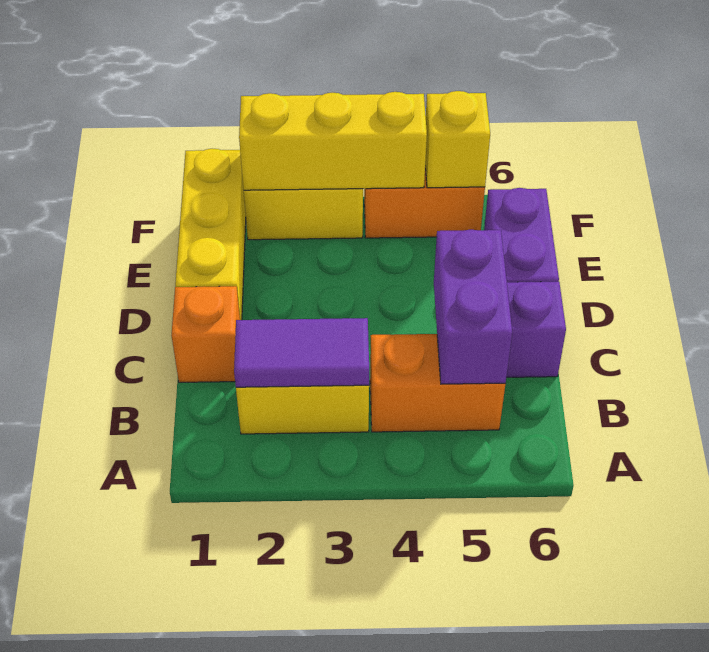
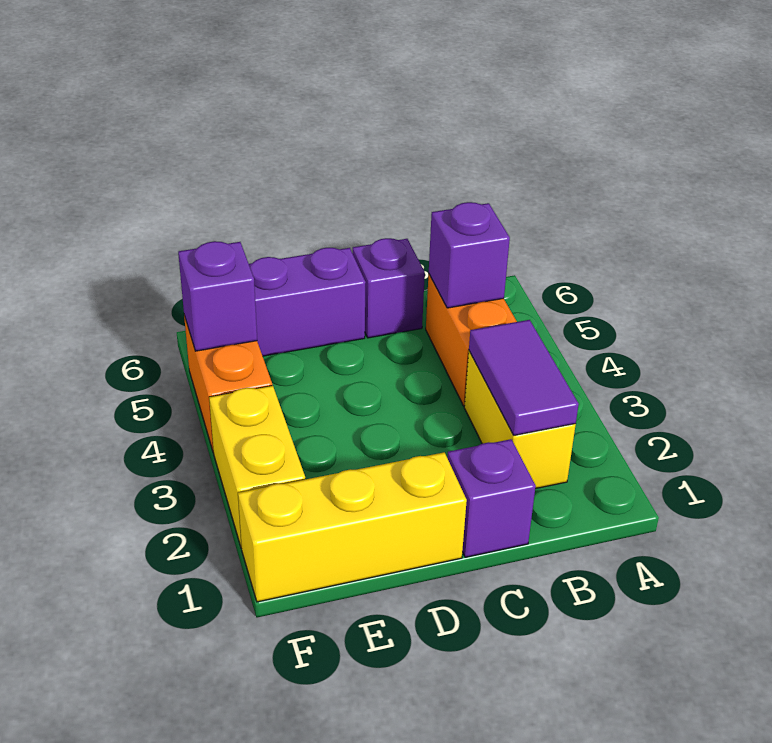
purple 1x2 brick [434,230,512,384] -> purple 1x1 brick [429,202,510,308]
orange 1x1 brick [172,286,240,382] -> purple 1x1 brick [447,439,536,557]
yellow 1x3 brick [239,92,427,190] -> none
yellow 1x1 brick [425,91,490,188] -> purple 1x1 brick [178,241,257,351]

